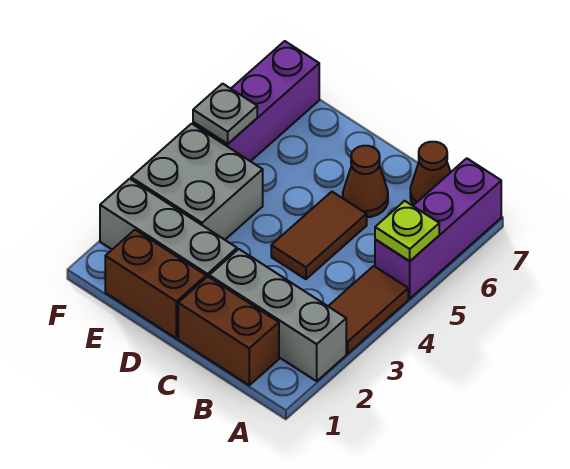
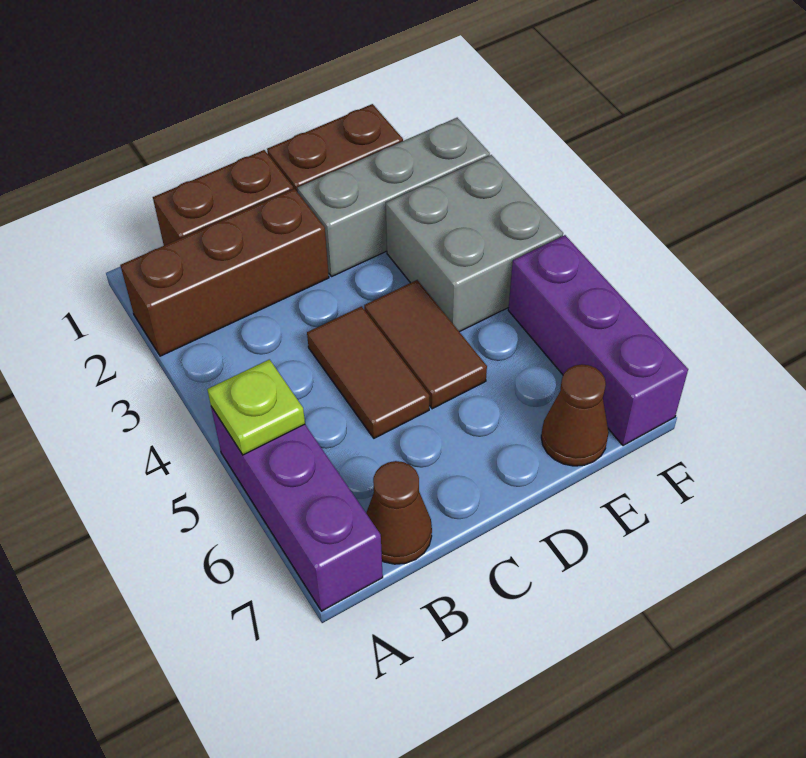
grey 1x3 brick [209,249,346,381] -> brown 1x3 brick [120,189,329,356]
brown 1x2 tile [328,266,408,354] -> brown 1x2 tile moved to [364,280,487,409]
brown 1x1 cone [343,146,388,217] -> brown 1x1 cone moved to [541,364,609,466]
grey 1x1 plate [193,84,257,144] -> none

